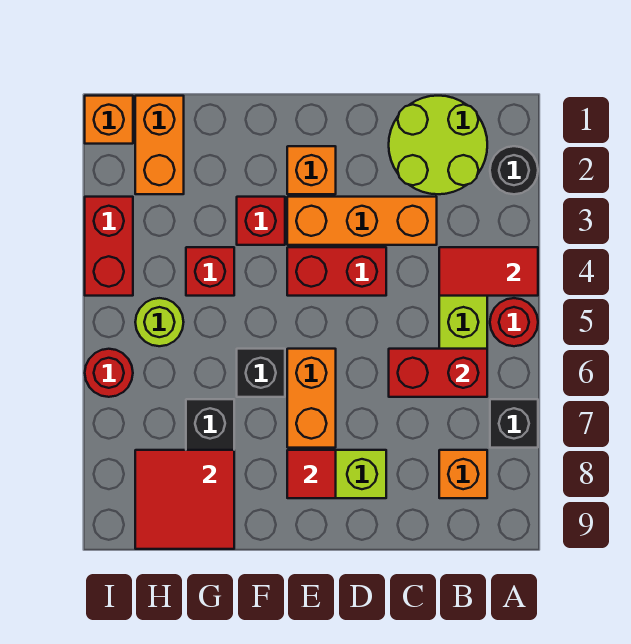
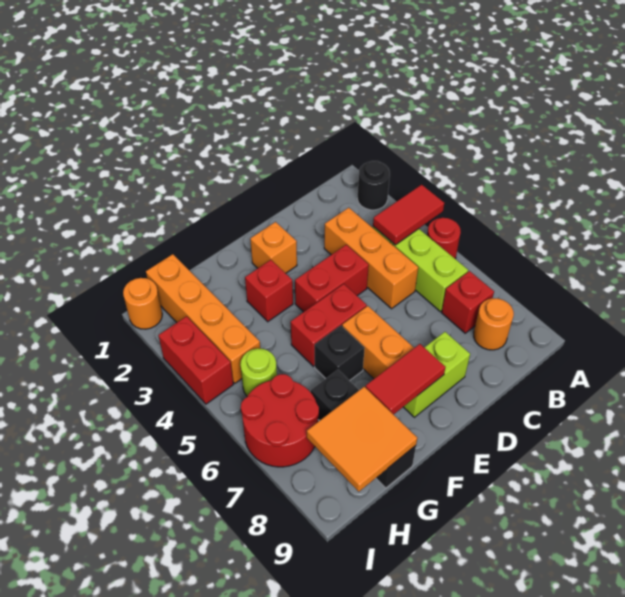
black 1x1 brick [490,399,538,448] -> none
lime 2x2 round brick [389,96,487,194] -> none
red 1x2 brick [389,349,487,397] -> red 1x2 brick moved to [291,284,367,366]
orange 1x1 brick [439,450,487,498] -> orange 1x1 round brick [474,298,514,350]
orange 1x3 brick [287,197,437,245] -> orange 1x3 brick turned to [324,208,418,309]
red 1x1 tile [287,450,336,498] -> red 1x2 tile [365,344,445,415]
red 1x1 brick [186,247,234,296] -> red 1x1 brick moved to [442,271,494,333]
red 2x2 tile [135,450,234,549] -> orange 2x2 tile [307,387,417,492]
orange 1x2 brick [135,96,184,194] -> orange 1x4 brick [146,254,260,383]
orange 1x1 brick [85,96,133,144] -> orange 1x1 round brick [123,278,162,329]
red 1x1 round brick [85,349,133,397] -> red 2x2 round brick [241,374,319,467]

